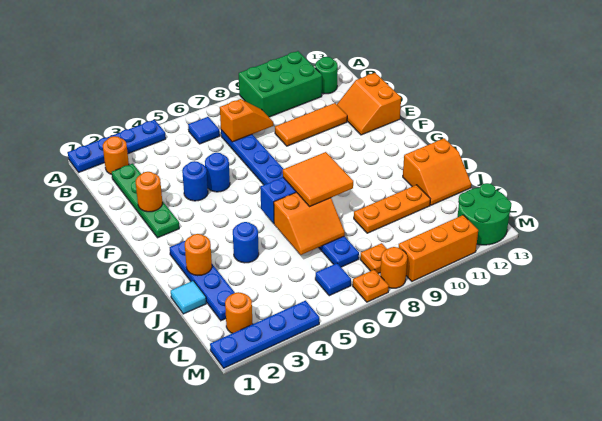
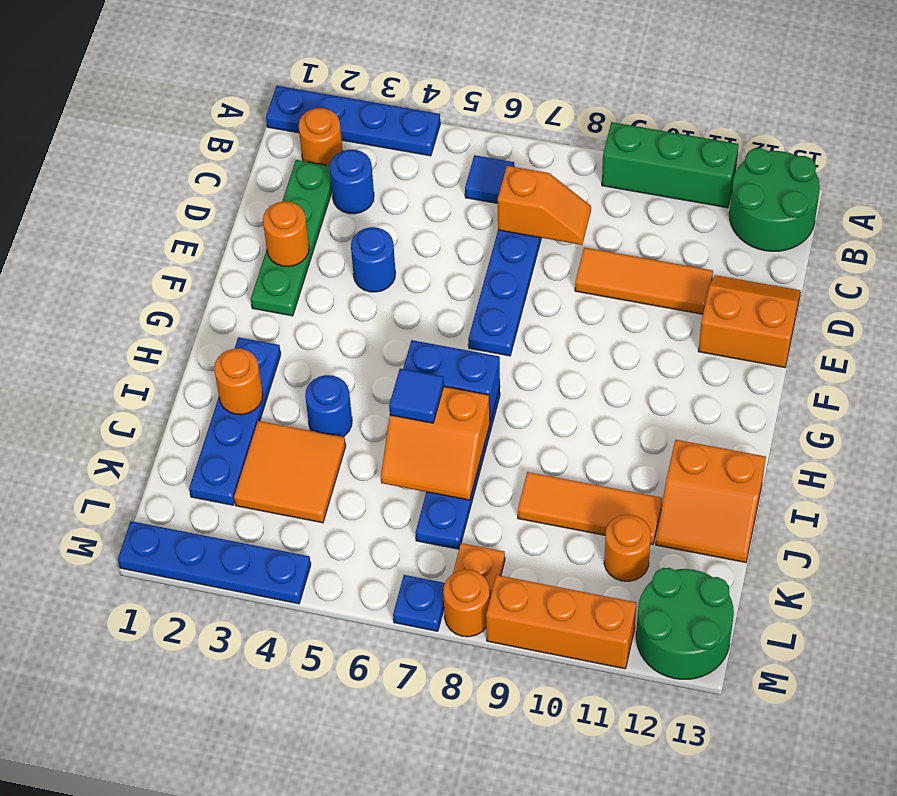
green 2x3 brick [239,51,322,117] -> green 1x3 brick [602,122,739,208]
green 1x1 round brick [315,57,338,94] -> green 2x2 round brick [729,148,820,251]
orange 2x2 slope [337,73,401,135] -> orange 2x2 slope turned to [698,275,801,367]
blue 1x1 round brick [205,153,230,192] -> blue 1x1 round brick moved to [330,150,374,214]
orange 2x2 tile [283,152,353,206] -> orange 2x2 tile moved to [234,421,346,523]
cyan 1x1 tile [171,281,206,314] -> none
orange 1x3 plate [354,185,430,233] -> orange 1x3 tile [518,472,662,545]
orange 1x1 round brick [225,292,253,333] -> orange 1x1 round brick moved to [604,515,651,581]
blue 1x1 tile [315,263,351,296] -> blue 1x1 tile moved to [389,369,444,423]
orange 1x1 plate [353,269,389,302] -> blue 1x1 plate [393,575,445,631]

